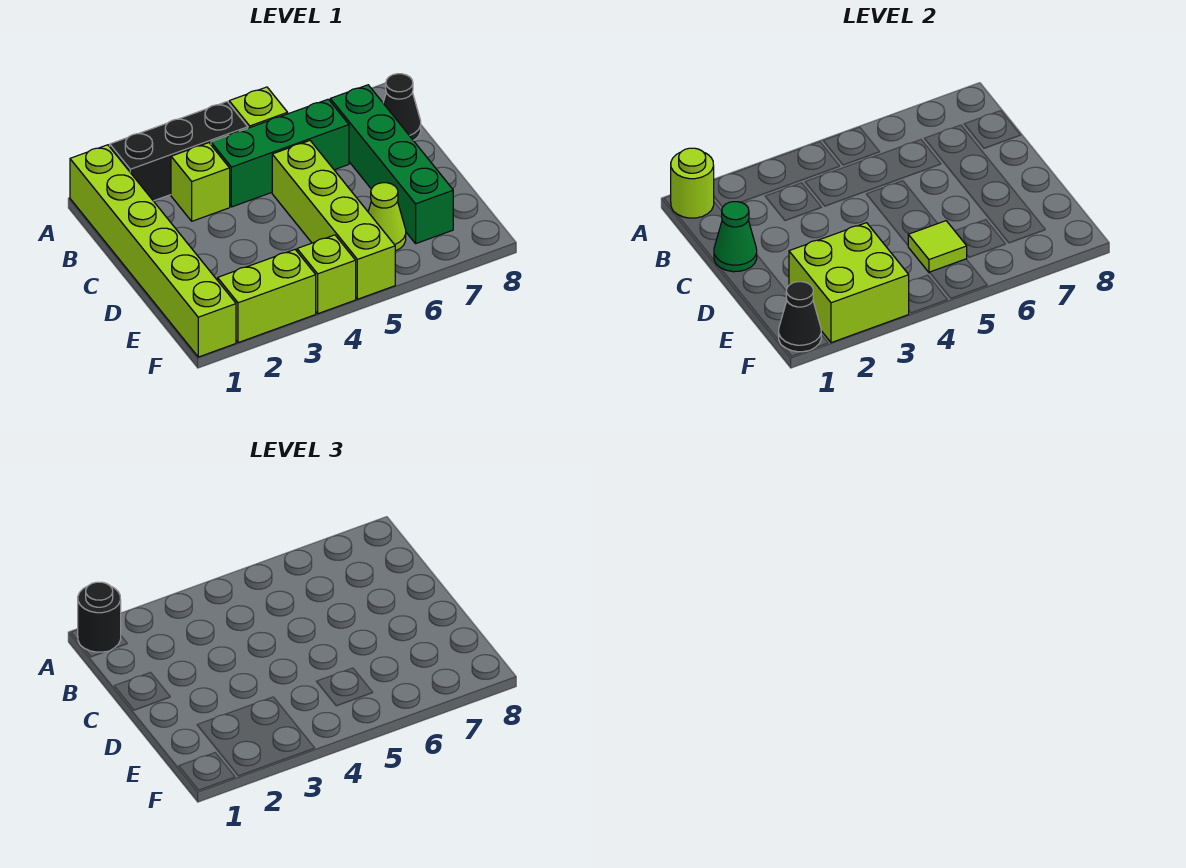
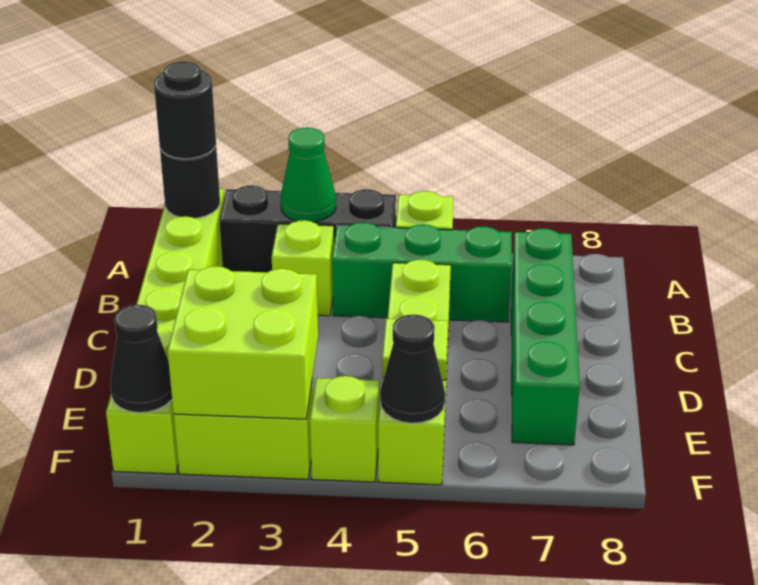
lime 1x1 round brick [671,148,714,218] -> black 1x1 round brick [160,146,220,218]
black 1x1 cone [383,74,421,140] -> black 1x1 cone moved to [380,315,445,423]
green 1x1 cone [714,202,757,272] -> green 1x1 cone moved to [280,128,336,222]
lime 1x1 cone [368,183,406,251] -> none

